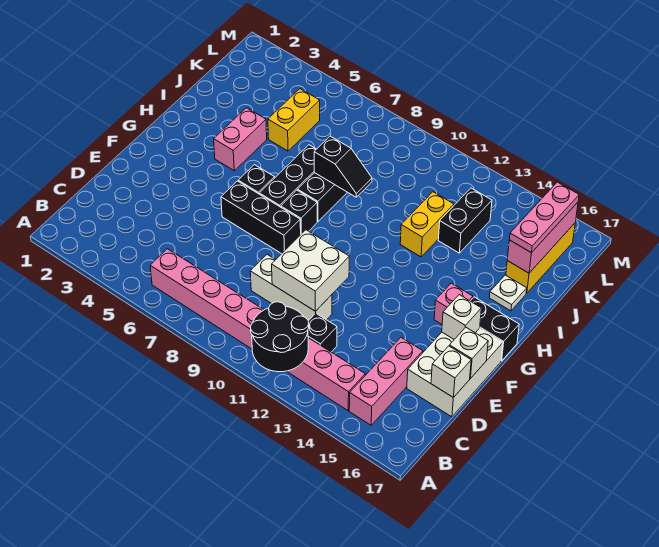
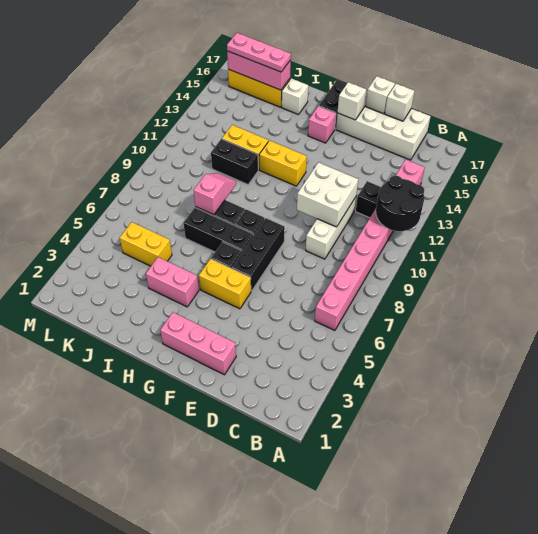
pink 1x3 brick [349,338,423,425] -> pink 1x3 brick moved to [160,312,236,375]
white 2x3 brick [407,328,503,417] -> white 2x4 brick [336,91,431,160]
none -> yellow 1x2 brick [199,259,251,309]
none -> yellow 1x2 brick [259,140,307,186]
black 1x2 slope [314,136,372,197] -> pink 1x2 slope [194,173,236,215]
white 1x1 plate [489,275,527,311] -> white 1x1 brick [282,78,308,115]
black 1x2 brick [438,188,492,253] -> black 1x2 brick moved to [211,139,258,185]

